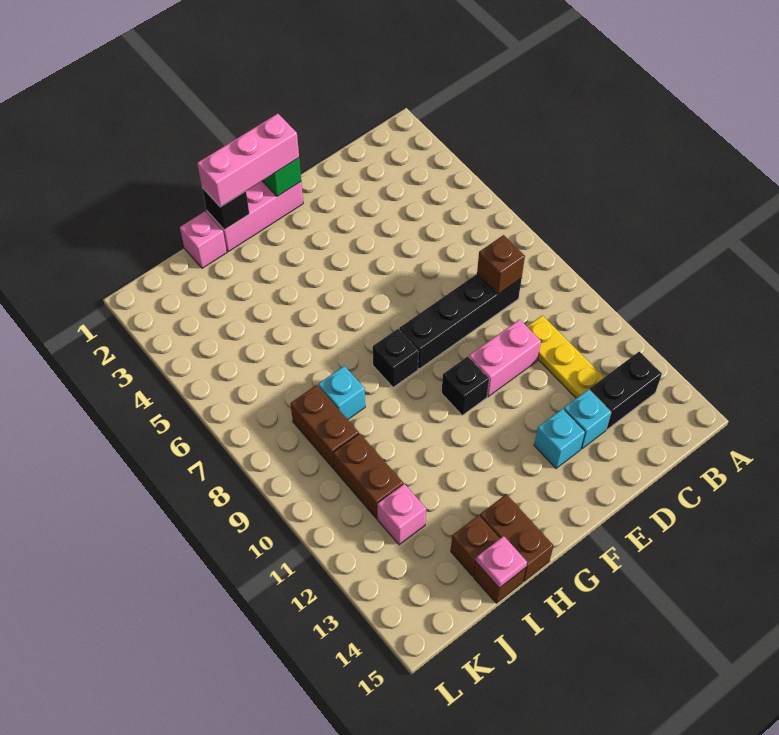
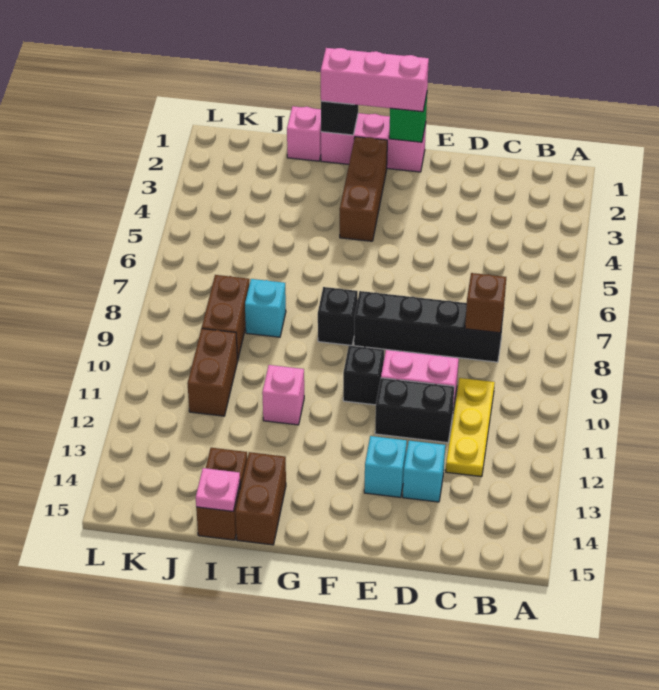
black 1x2 brick [590,352,662,429] -> black 1x2 brick moved to [375,378,454,443]
none -> brown 1x3 brick [340,137,387,241]
pink 1x1 brick [378,484,426,545] -> pink 1x1 brick moved to [262,365,304,425]

